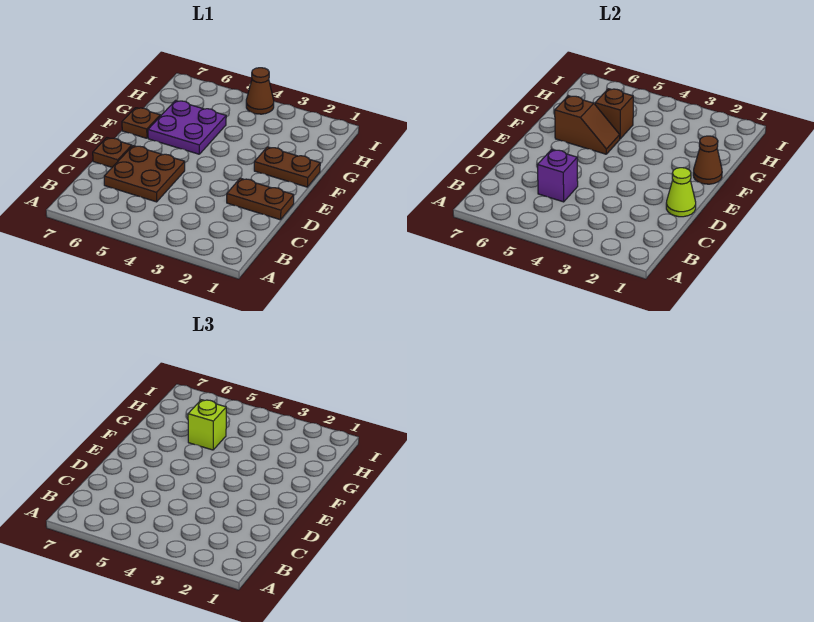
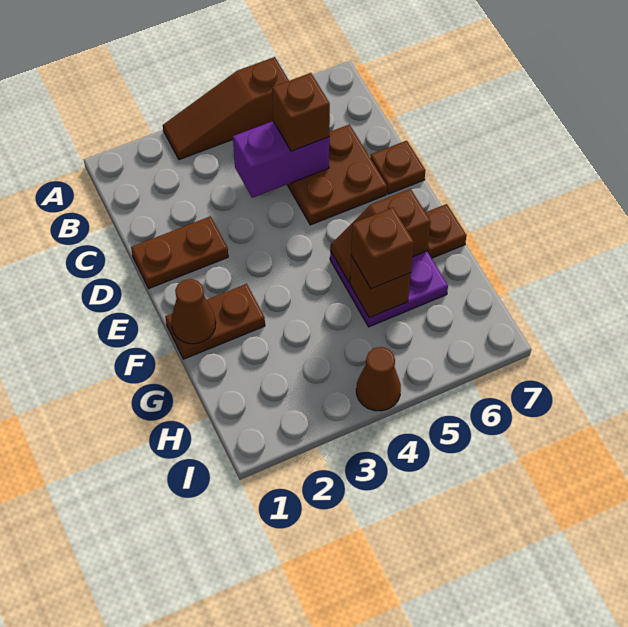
none -> brown 1x3 slope [163,57,289,160]
purple 1x1 brick [538,149,578,202] -> purple 1x2 brick [233,121,329,198]
none -> brown 1x1 brick [272,73,330,151]
lime 1x1 cone [666,168,696,217] -> none
lime 1x1 brick [188,400,226,450] -> brown 1x1 brick [351,208,414,289]

